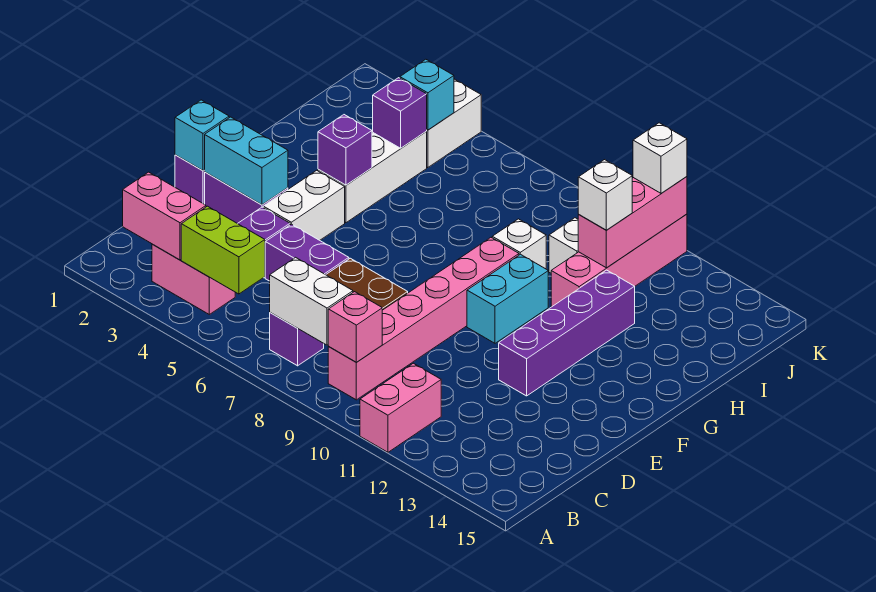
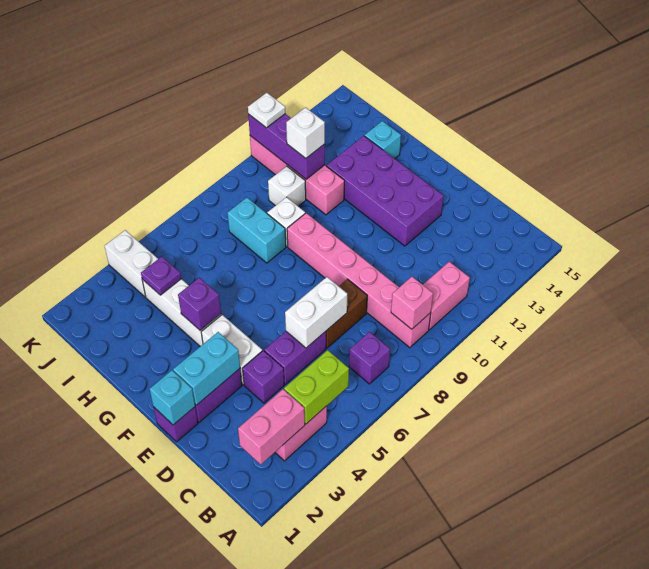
pink 1x2 brick [360,363,441,452] -> pink 1x2 brick turned to [423,262,470,330]
white 1x2 brick [270,257,353,345] -> white 1x2 brick moved to [285,277,347,348]
purple 1x4 brick [499,270,635,396] -> purple 2x4 brick [327,136,444,246]
cyan 1x2 brick [467,254,548,343] -> cyan 1x2 brick moved to [228,198,286,263]
purple 1x1 brick [373,78,427,148] -> purple 1x1 plate [141,256,181,295]
pink 1x3 brick [578,177,687,268] -> purple 1x3 brick [248,114,325,179]
cyan 1x1 brick [400,59,454,130] -> cyan 1x1 brick moved to [365,121,401,159]
white 1x1 brick [633,123,687,193] -> white 1x1 plate [248,93,285,128]

